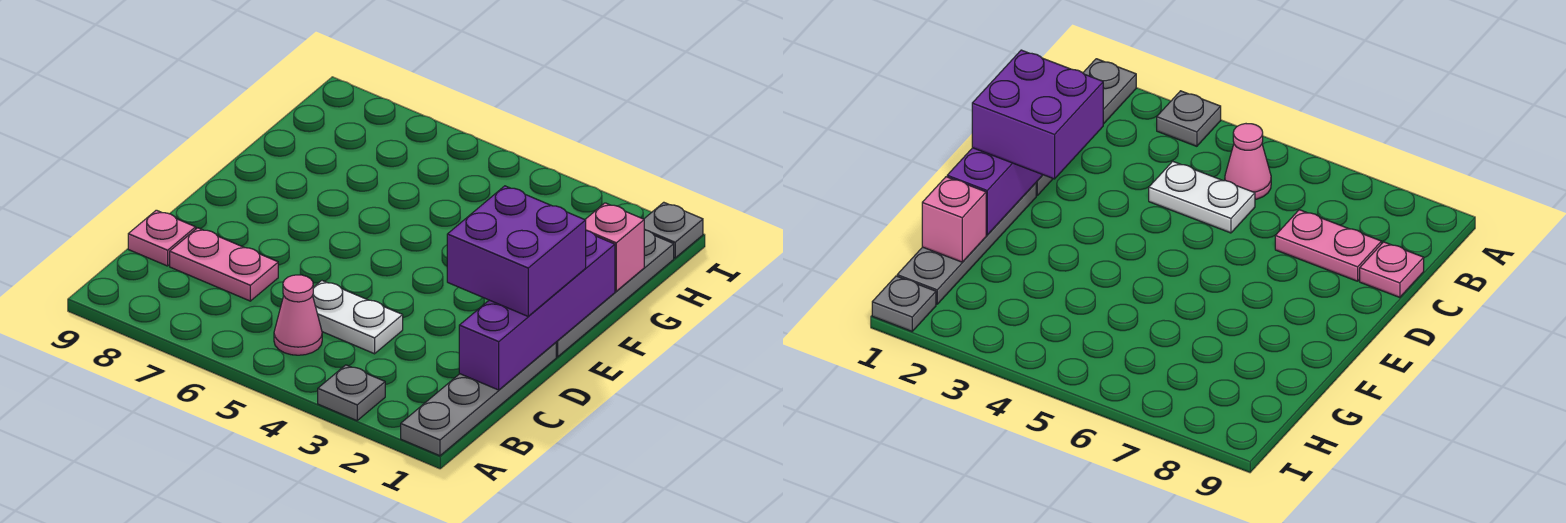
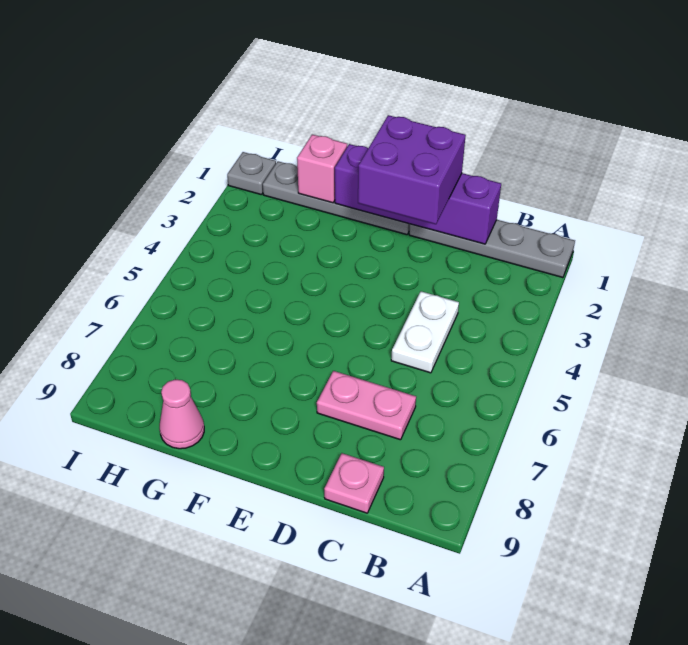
grey 1x1 plate [318,365,385,421] -> none
pink 1x1 cone [274,275,322,355] -> pink 1x1 cone moved to [160,380,204,449]
pink 1x2 plate [170,228,278,301] -> pink 1x2 plate turned to [317,371,416,440]

